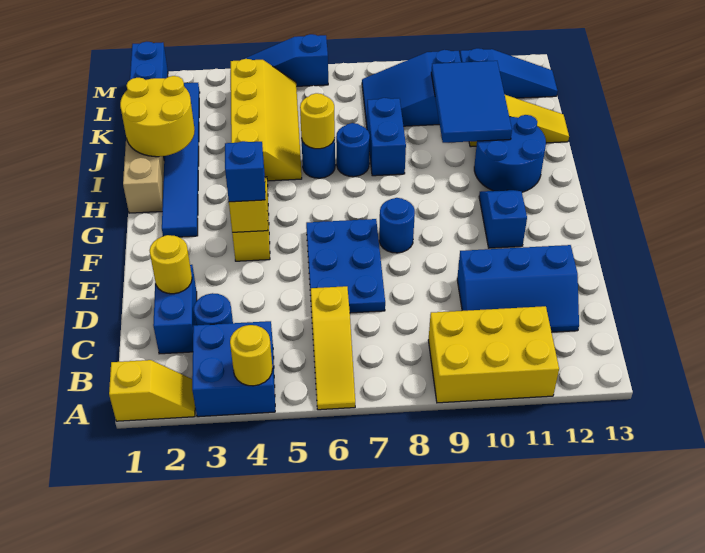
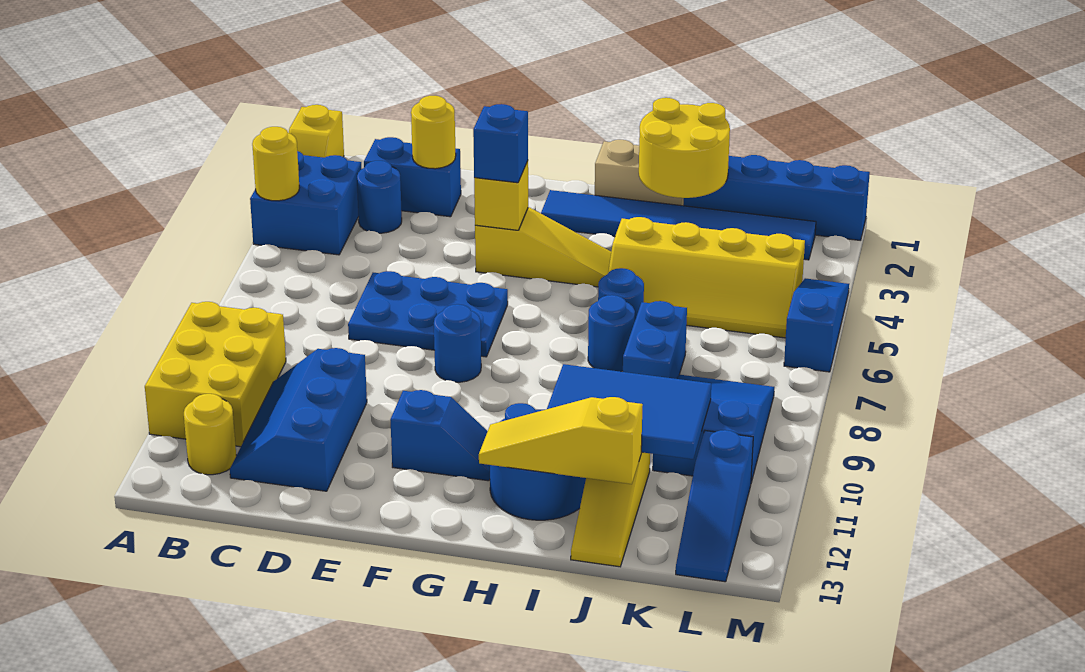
yellow 1x3 slope [311,286,355,410] -> yellow 1x3 slope moved to [479,397,643,484]
yellow 1x1 round brick [300,93,335,149] -> yellow 1x1 round brick moved to [184,394,236,475]
blue 1x2 brick [367,98,406,176] -> blue 1x2 brick turned to [623,301,687,379]

